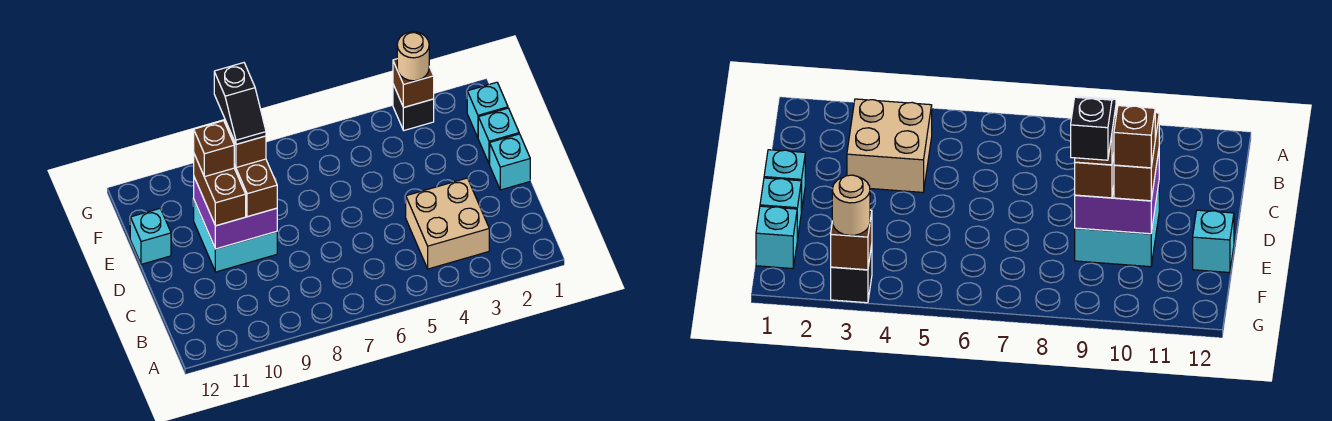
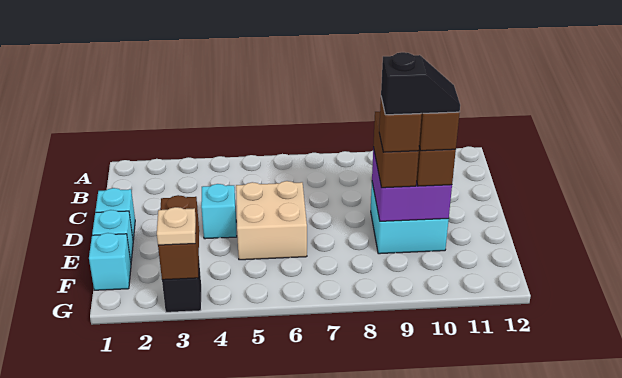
tan 2x2 brick [406,178,489,269] -> tan 2x2 brick moved to [236,181,307,260]
black 1x2 slope [214,63,266,144] -> black 1x2 slope turned to [381,52,460,115]
cyan 1x1 brick [130,209,171,264] -> cyan 1x1 brick moved to [201,184,237,239]
brown 1x1 brick [393,59,434,108] -> brown 1x2 brick [158,195,199,280]
tan 1x1 round brick [397,32,429,81] -> tan 1x1 plate [157,207,196,245]

